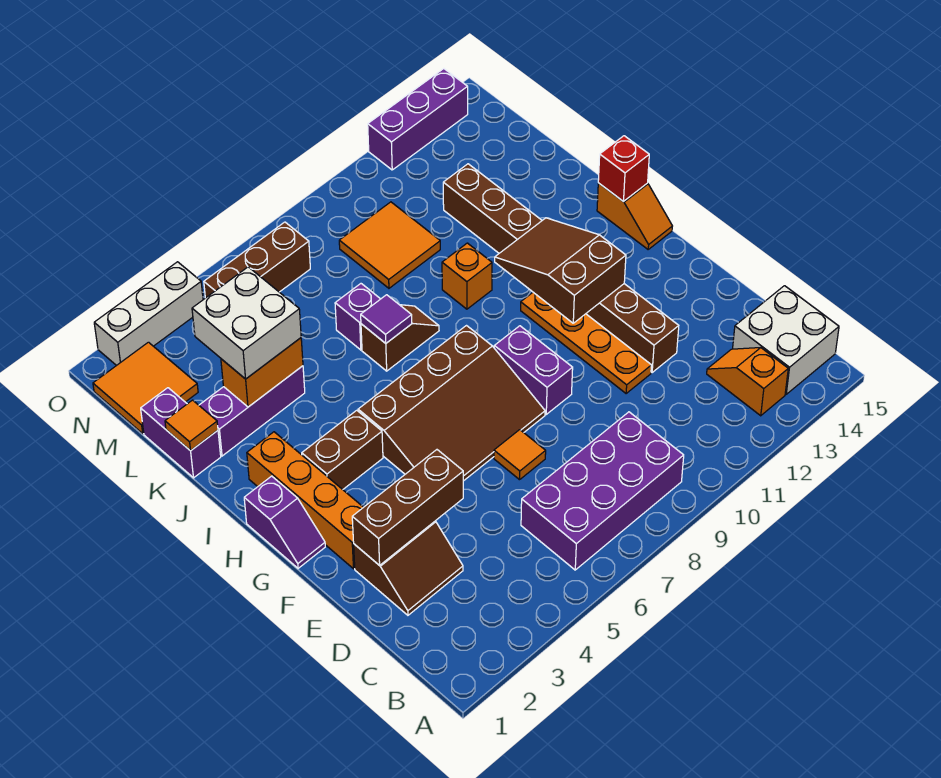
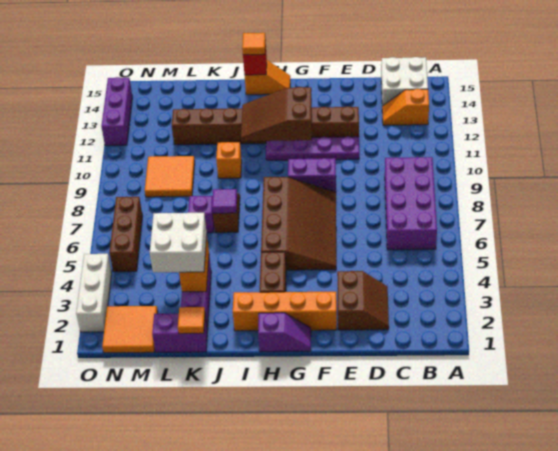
brown 1x3 brick [352,450,463,565] -> none
orange 1x1 tile [494,430,546,480] -> orange 1x1 tile moved to [242,33,266,55]
orange 1x4 plate [521,292,651,393] -> purple 1x4 plate [266,136,359,160]

